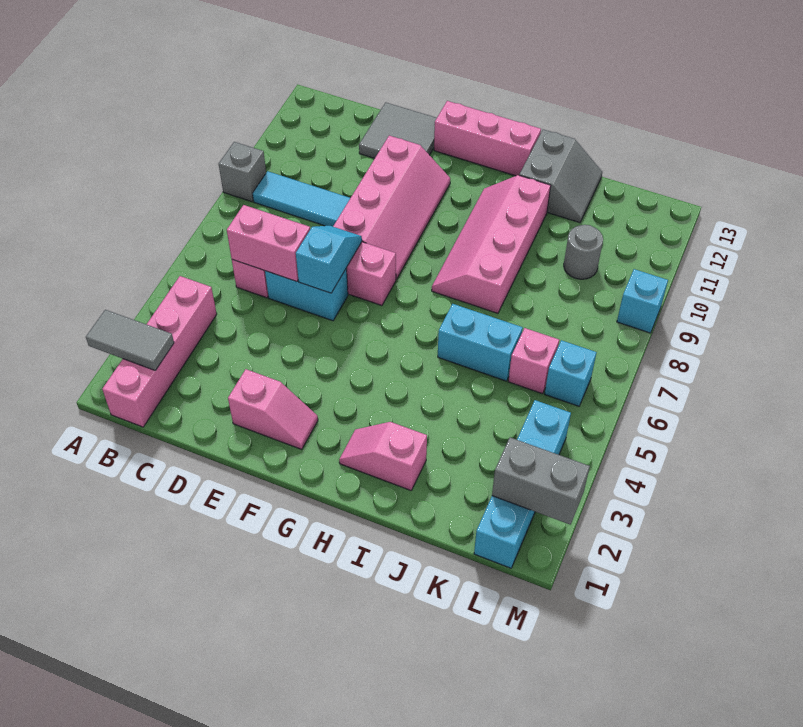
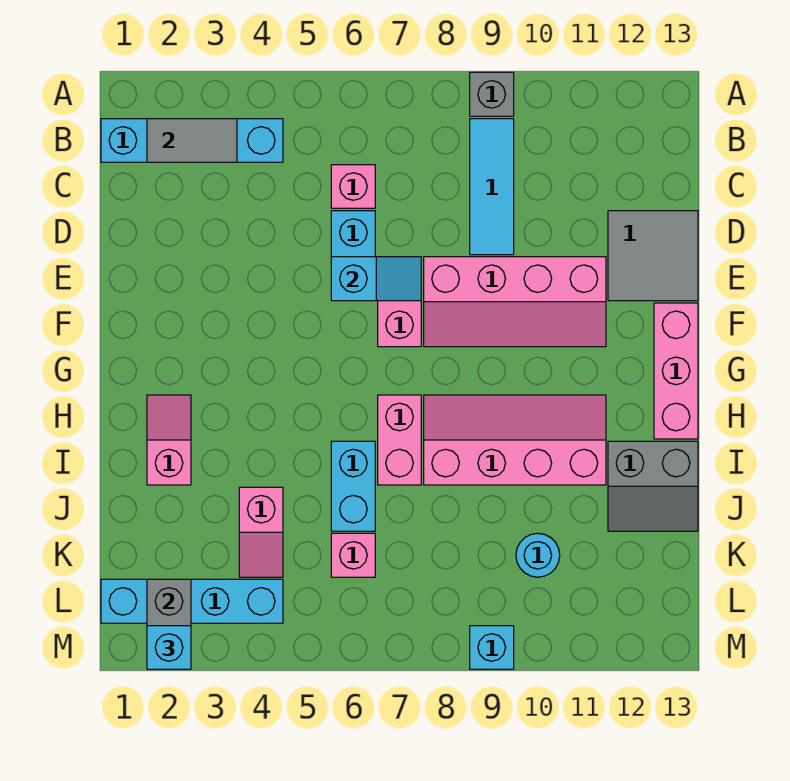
grey 1x2 tile [86,310,174,371] -> grey 1x2 tile turned to [147,119,237,162]
pink 1x4 brick [102,276,217,427] -> cyan 1x4 brick [101,119,283,162]
pink 1x2 brick [227,205,310,282] -> pink 1x2 brick moved to [378,395,421,485]
pink 1x2 slope [228,369,318,449] -> pink 1x2 slope moved to [239,487,283,577]
grey 1x1 round brick [564,225,603,279] -> cyan 1x1 round brick [516,533,560,577]
cyan 1x1 brick [545,340,597,406] -> cyan 1x1 brick moved to [147,626,191,669]

